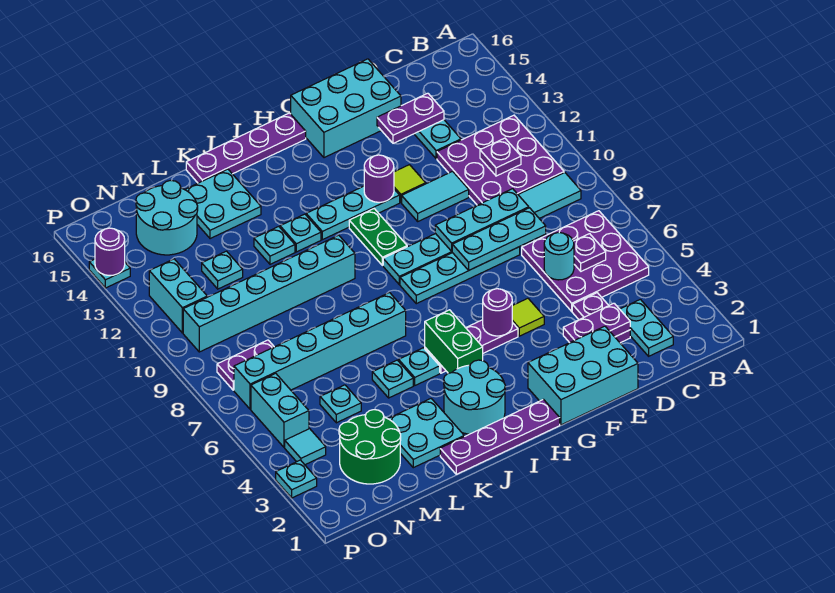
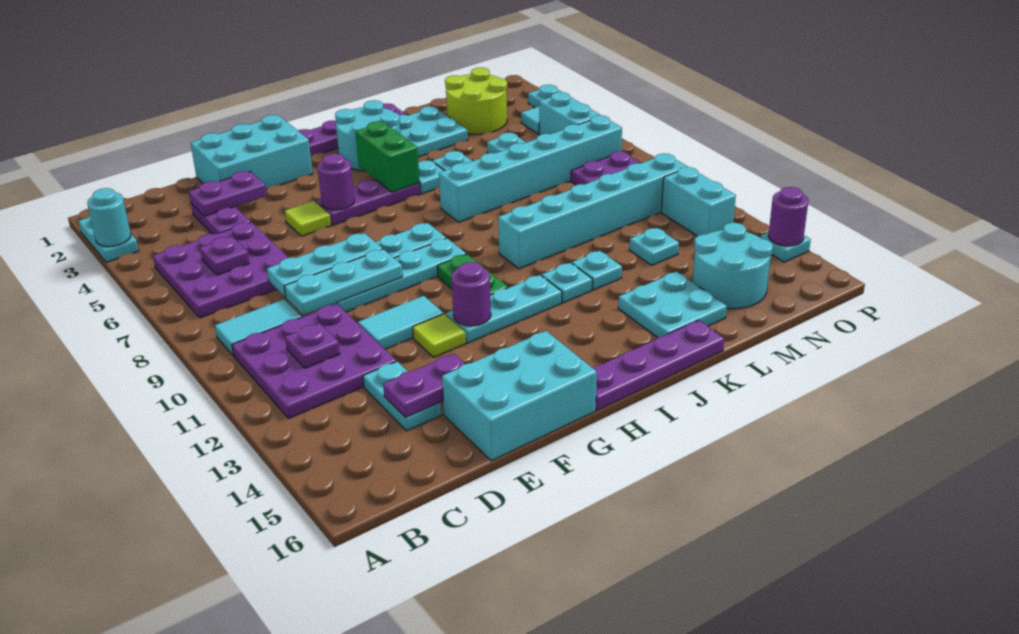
cyan 1x2 plate [620,299,673,356] -> cyan 1x2 plate moved to [78,215,139,262]
cyan 1x1 round brick [544,233,574,280] -> cyan 1x1 round brick moved to [87,188,131,247]
green 2x2 round brick [339,410,401,484] -> lime 2x2 round brick [445,67,507,134]

